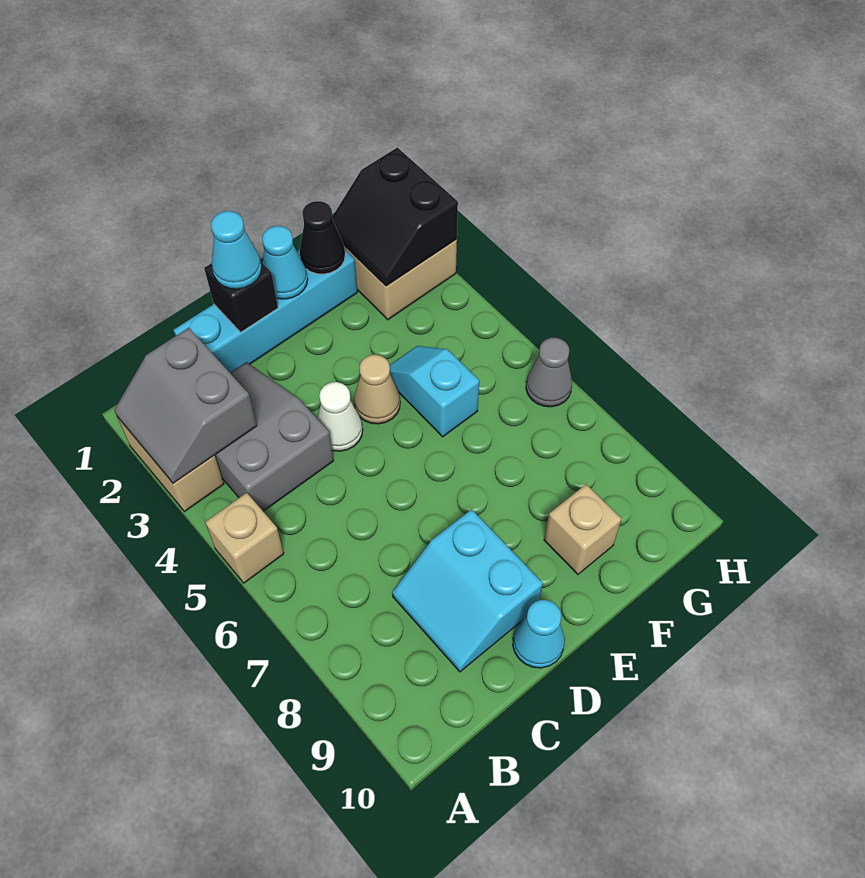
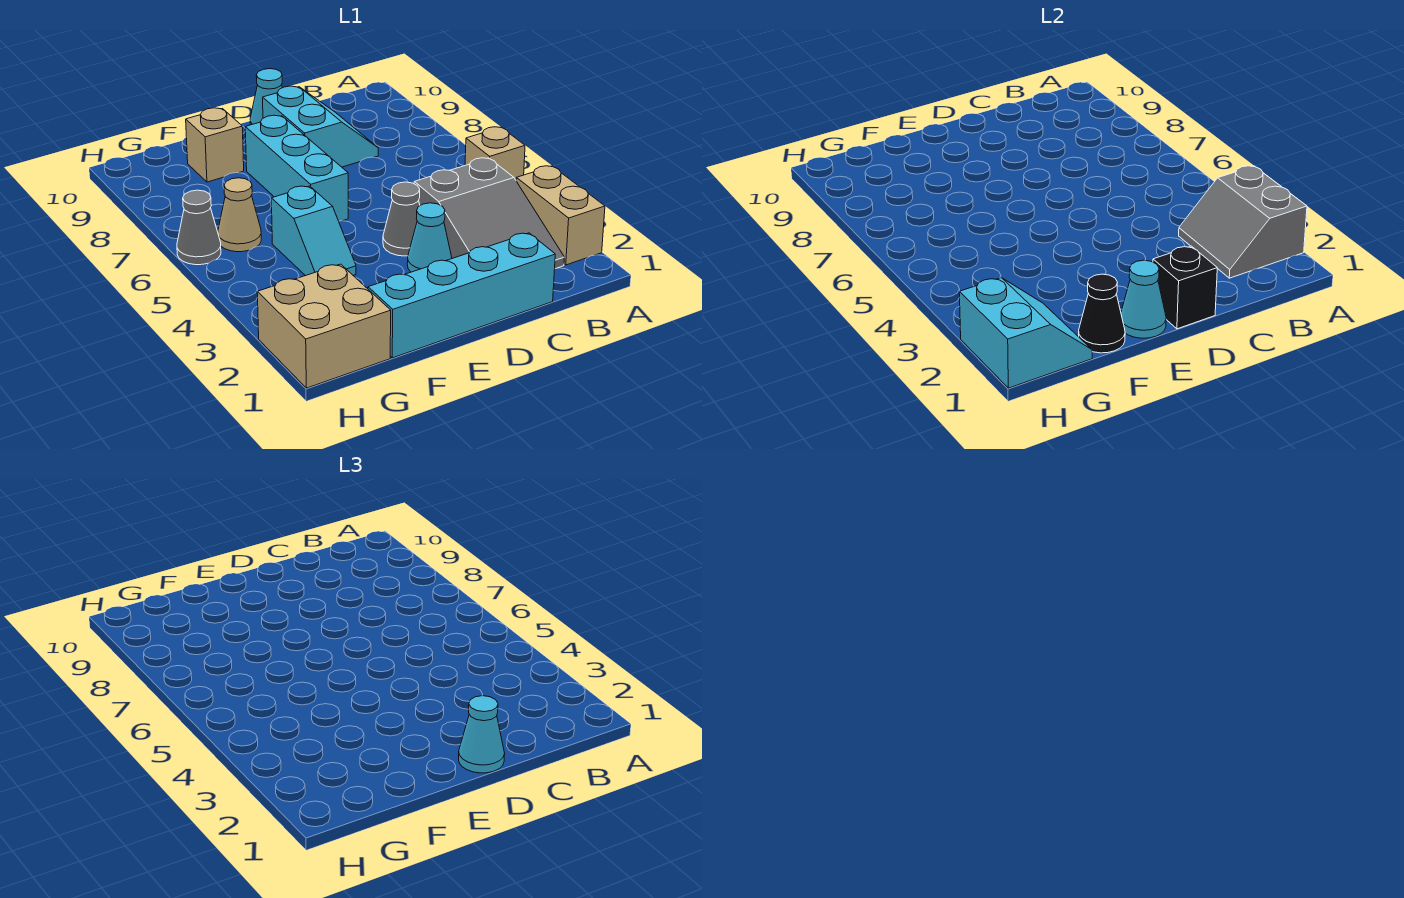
grey 2x2 slope [114,328,257,483] -> grey 2x2 slope turned to [1179,166,1307,278]
none -> cyan 1x1 cone [407,203,452,272]
white 1x1 cone [317,382,363,451] -> grey 1x1 cone [383,182,420,256]
tan 1x1 cone [354,355,400,424] -> tan 1x1 cone moved to [218,178,261,252]
none -> cyan 1x3 brick [245,115,348,221]
black 2x2 slope [333,147,458,286] -> cyan 2x2 slope [959,278,1092,388]

